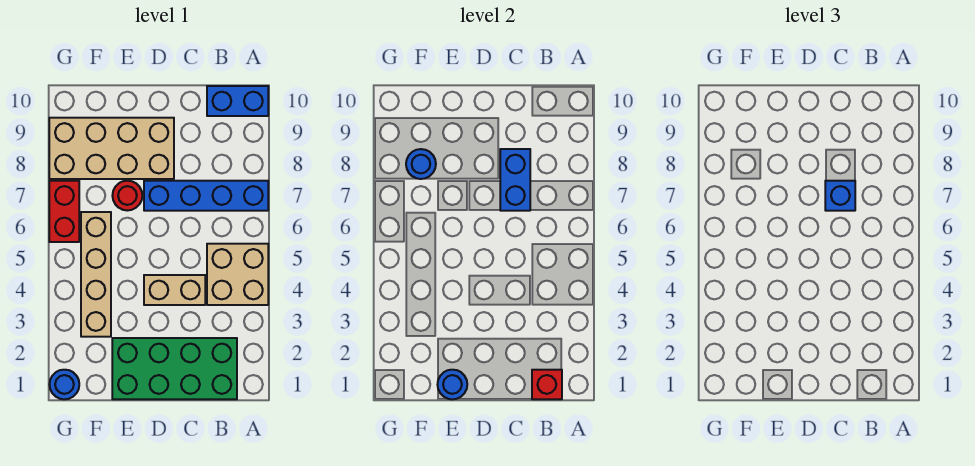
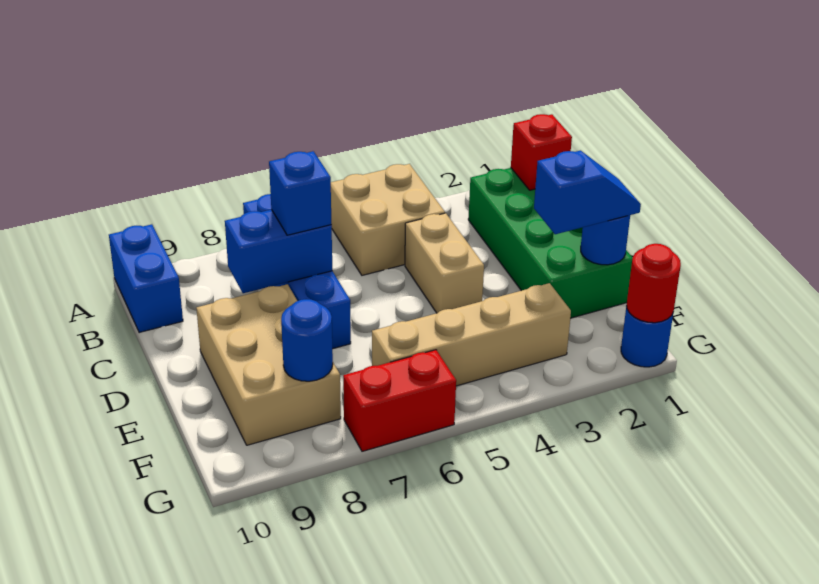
tan 2x4 brick [49,118,174,179] -> tan 2x3 brick [196,284,341,445]
none -> blue 1x2 slope [534,151,641,234]
red 1x1 round brick [112,181,142,211] -> red 1x1 round brick moved to [627,244,681,323]

